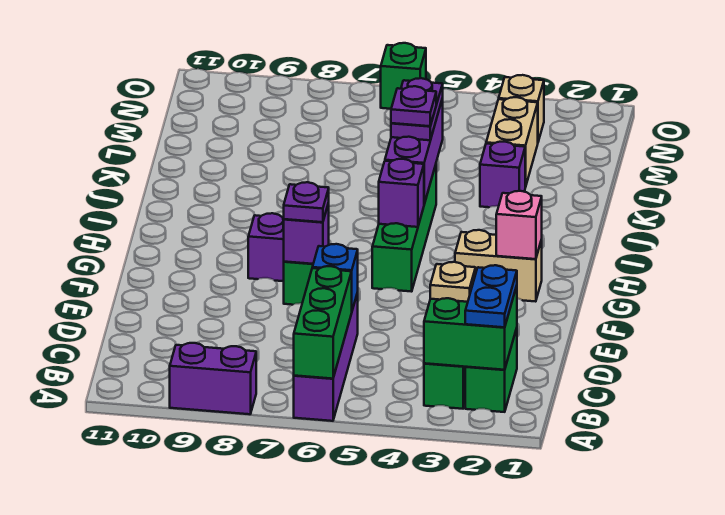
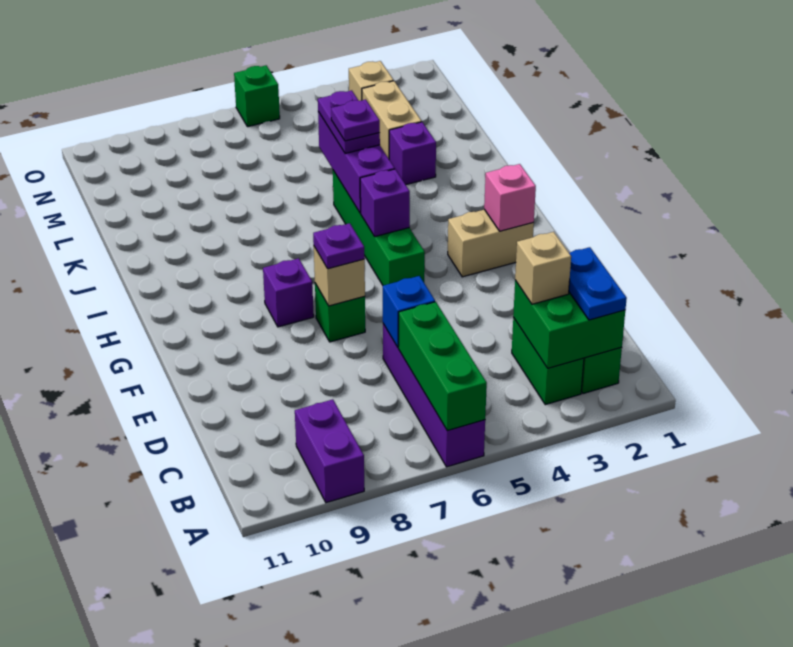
purple 1x2 brick [170,343,256,414] -> purple 1x2 brick turned to [295,399,364,503]
tan 1x1 plate [430,262,476,302] -> tan 1x1 brick [515,232,571,304]
purple 1x1 brick [284,203,329,264] -> tan 1x1 brick [314,247,365,306]

